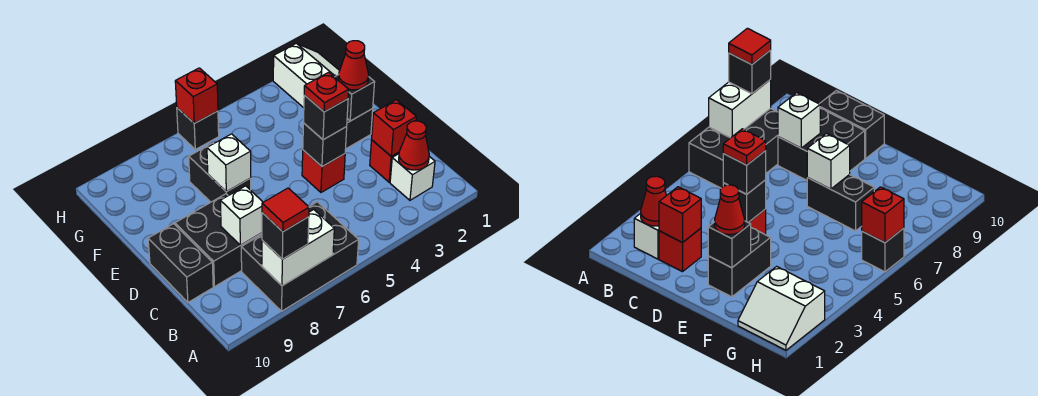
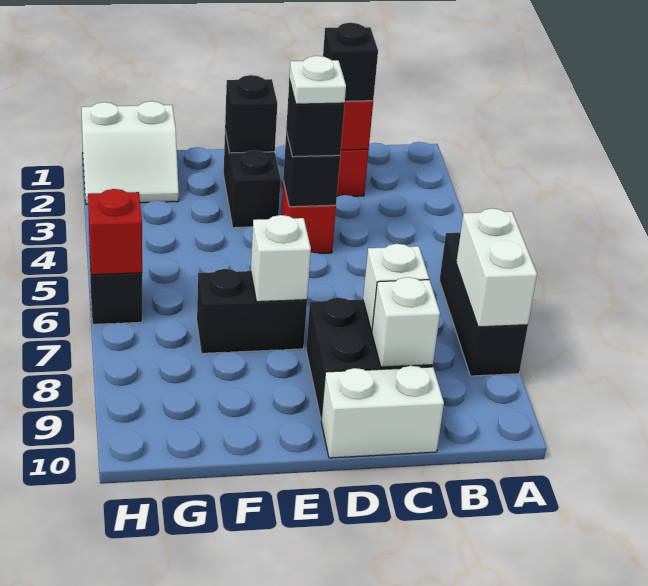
black 2x3 brick [241,202,359,311] -> black 1x3 brick [439,233,528,376]
black 1x1 brick [262,213,309,259] -> black 1x1 brick moved to [323,23,378,101]
red 1x1 tile [262,188,309,232] -> none
white 1x1 brick [390,154,435,200] -> white 1x1 brick moved to [372,277,440,367]
red 1x1 cone [399,121,429,170] -> none
black 1x2 brick [148,224,213,302] -> white 1x2 brick [321,366,444,458]
red 1x1 plate [304,72,349,112] -> white 1x1 plate [289,56,346,104]
red 1x1 cone [339,41,369,90] -> none
white 2x2 slope [273,43,340,108] -> white 2x2 slope turned to [81,101,179,204]

